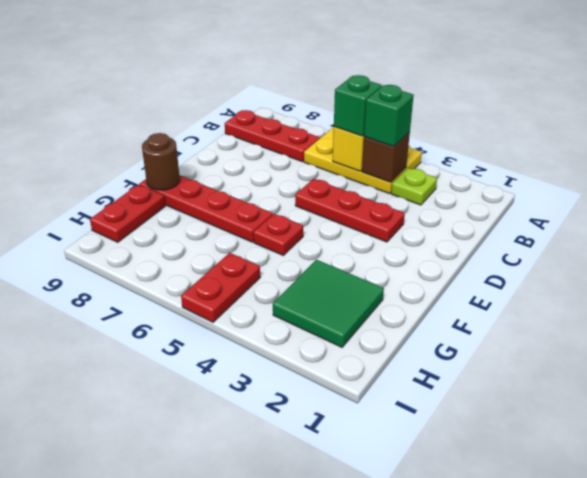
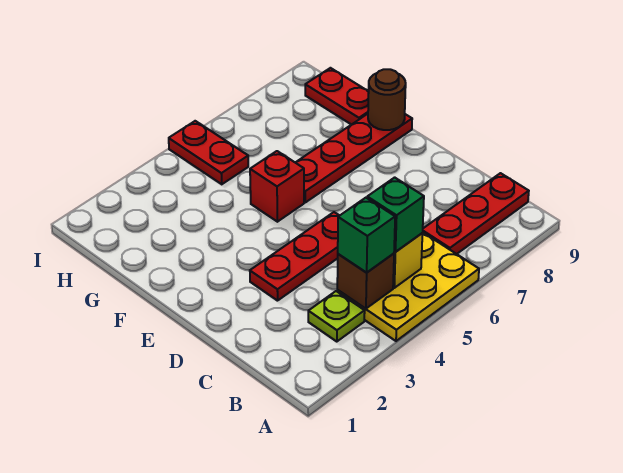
red 1x1 plate [254,214,303,255] -> red 1x1 brick [250,151,304,222]
green 2x2 tile [273,260,384,347] -> none

